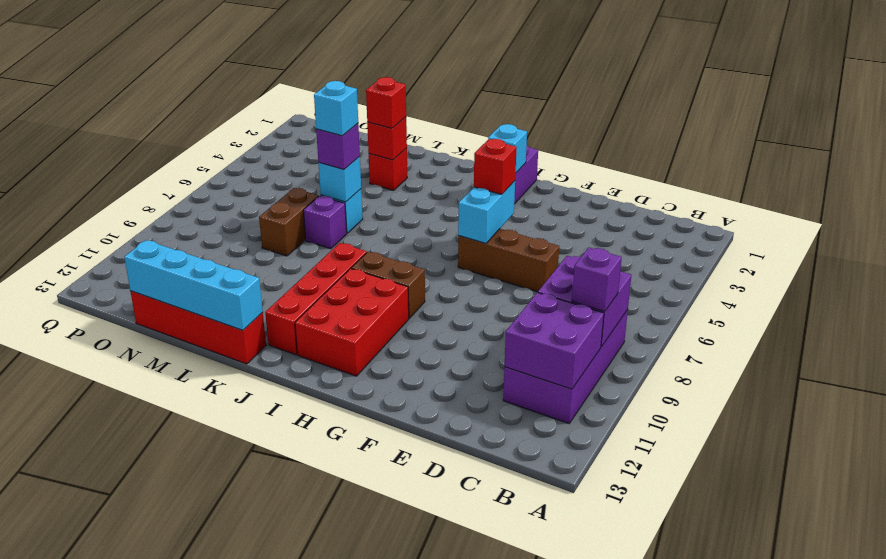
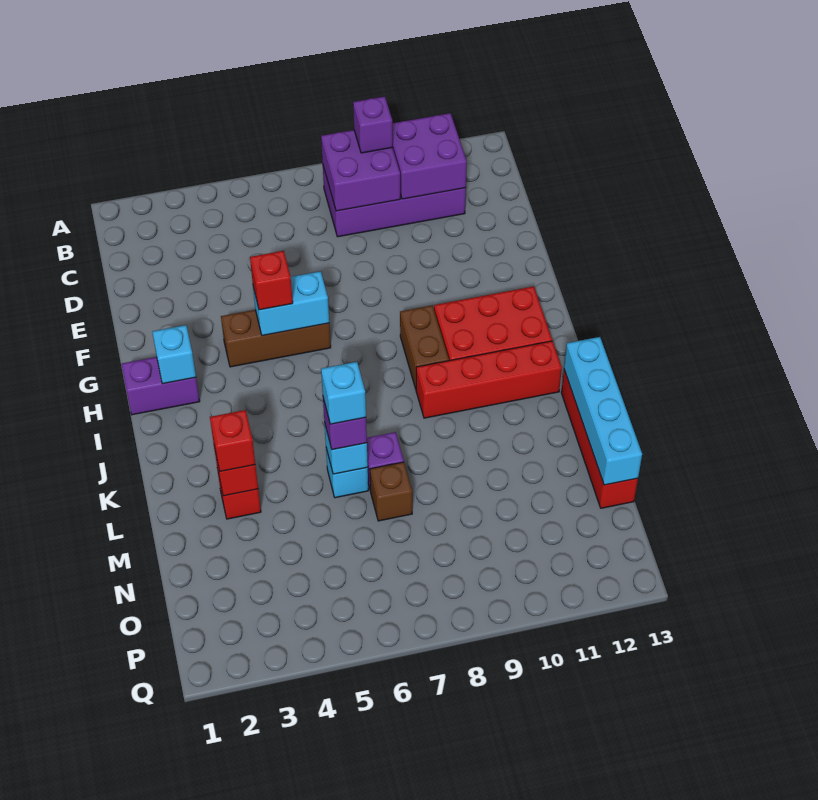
brown 1x3 brick [458,229,559,292] -> brown 1x3 brick turned to [221,310,331,367]
brown 1x2 brick [259,188,319,256] -> brown 1x1 brick [370,462,412,521]

